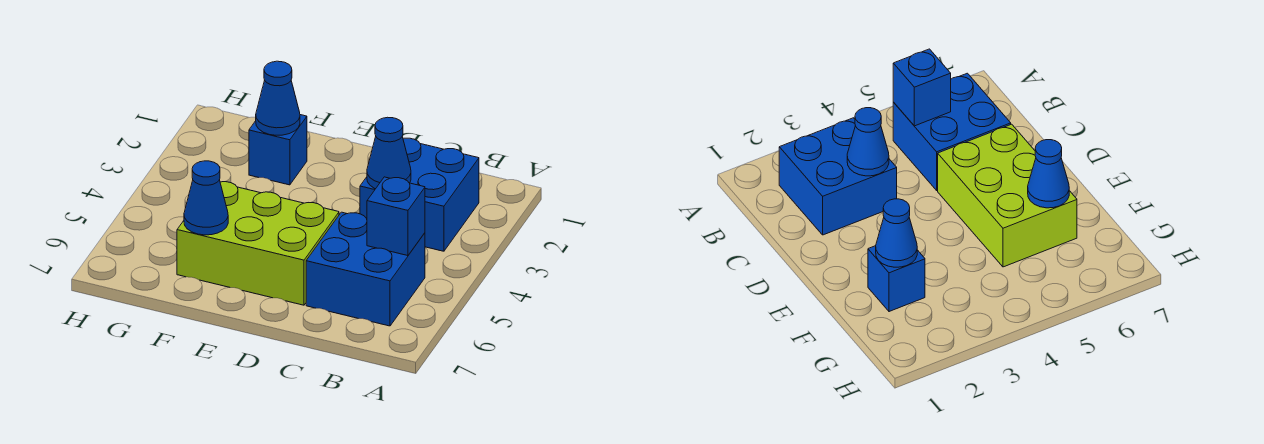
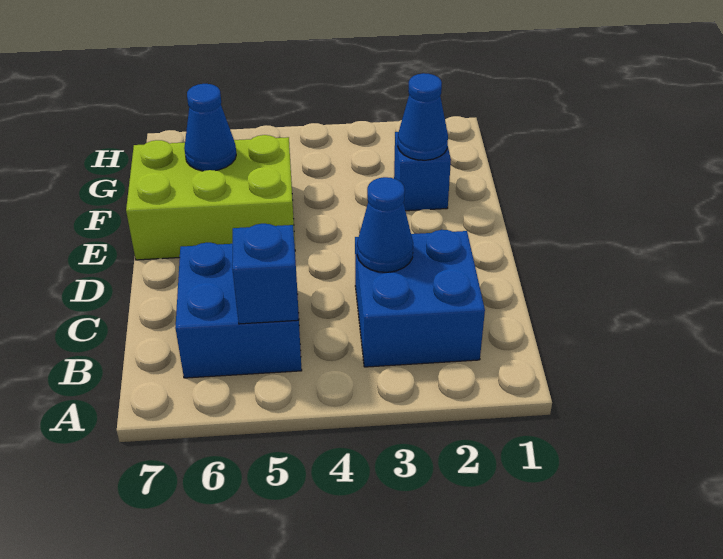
lime 2x3 brick [177,182,339,305] -> lime 2x3 brick turned to [126,135,295,260]

